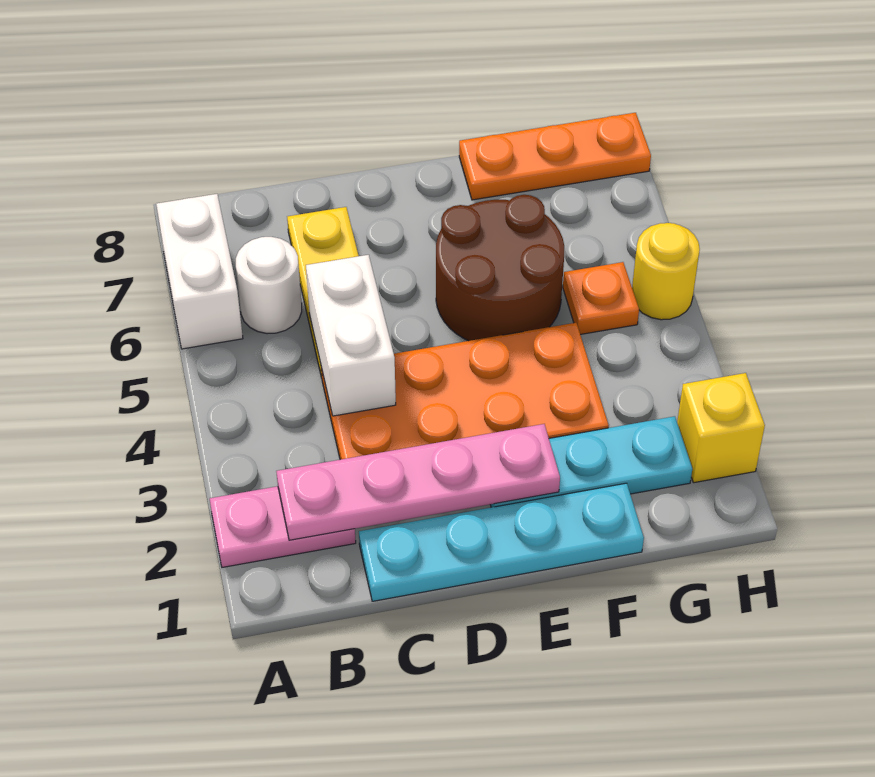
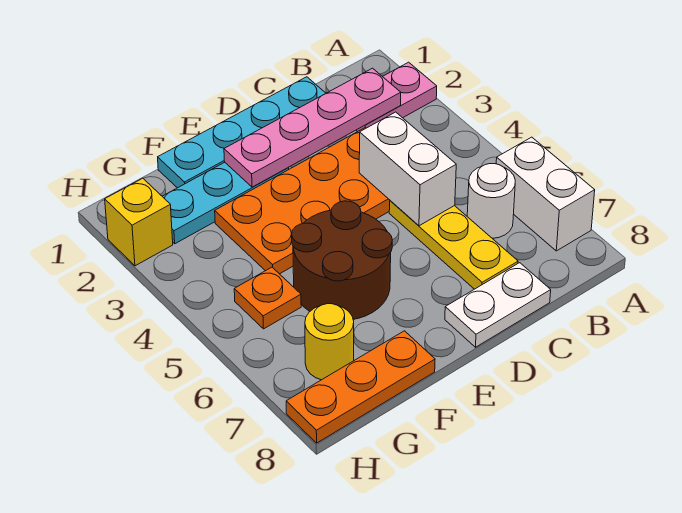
none -> white 1x2 plate [445,263,551,347]
yellow 1x1 round brick [632,223,700,320] -> yellow 1x1 round brick moved to [305,304,354,380]

